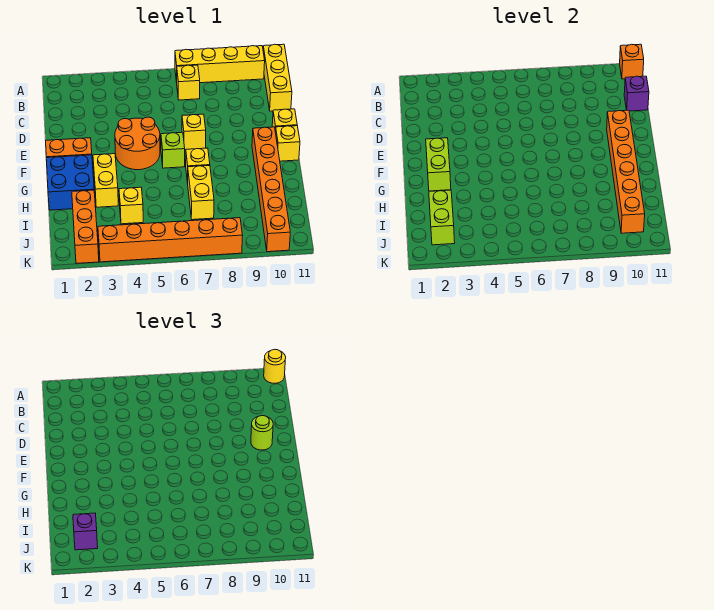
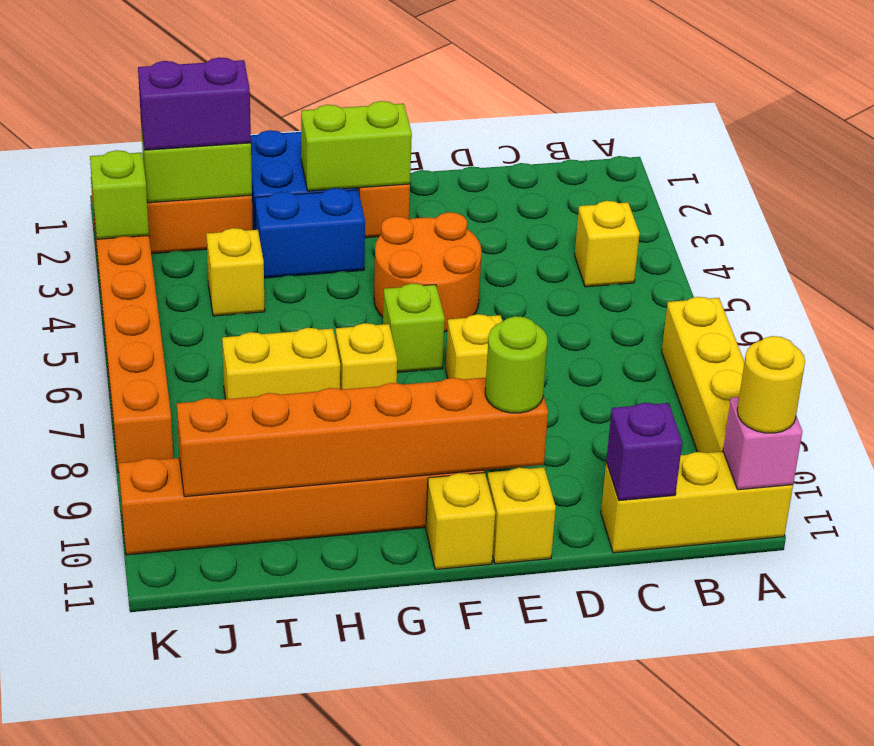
orange 1x1 brick [620,44,644,79] -> pink 1x1 brick [723,397,802,490]
yellow 1x1 brick [177,65,200,100] -> yellow 1x1 brick moved to [575,201,640,287]
yellow 1x2 brick [93,154,118,207] -> blue 1x2 brick [255,188,365,278]
purple 1x1 brick [73,513,98,550] -> purple 1x2 brick [138,57,251,150]
none -> lime 1x1 brick [90,150,149,239]

